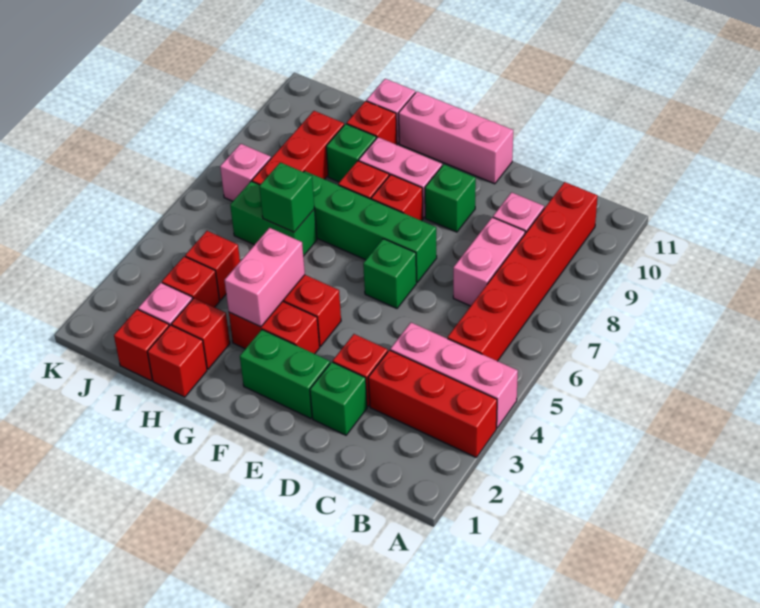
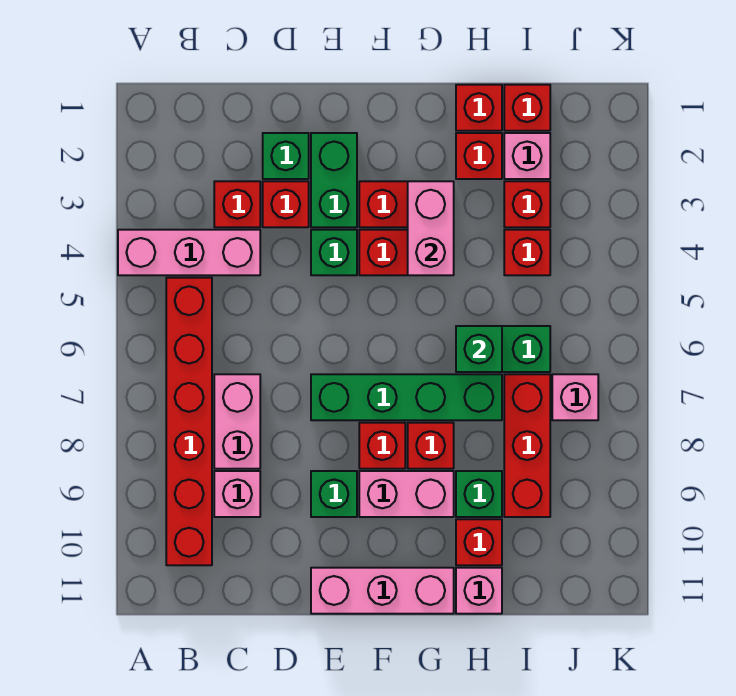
red 1x3 brick [368,350,497,457] -> red 1x1 brick [214,181,260,227]
green 1x2 brick [240,330,330,419] -> green 1x2 brick turned to [311,133,357,227]
green 1x1 brick [363,239,417,308] -> green 1x1 brick moved to [311,230,357,275]

